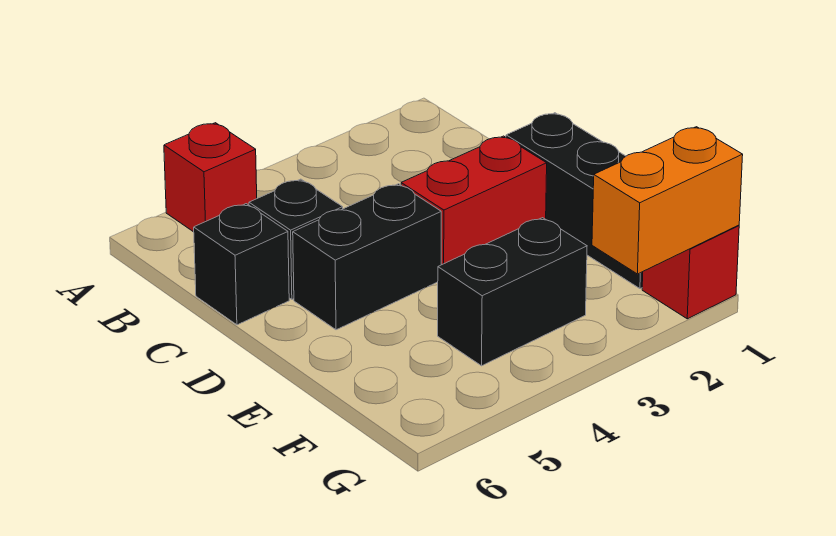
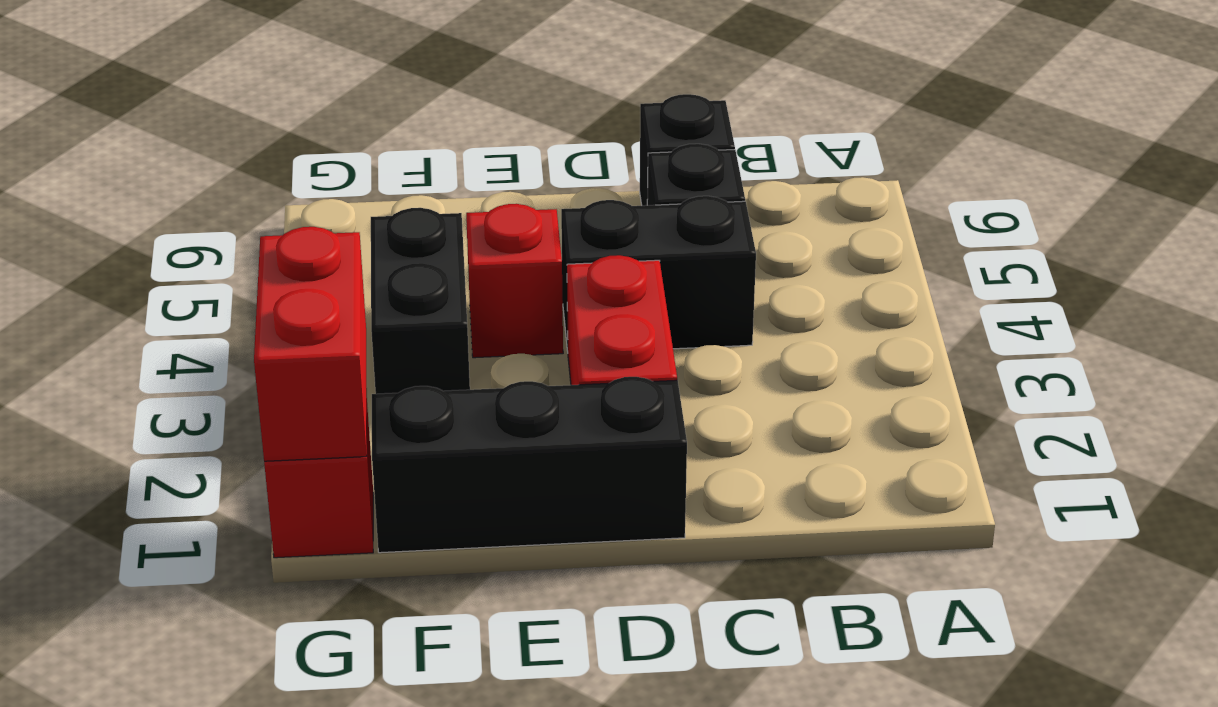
red 1x1 brick [164,123,257,232] -> red 1x1 brick moved to [466,204,563,358]
black 1x2 brick [293,184,441,330] -> black 1x2 brick turned to [561,196,756,351]
orange 1x2 brick [592,127,743,274] -> red 1x2 brick [254,227,367,461]

